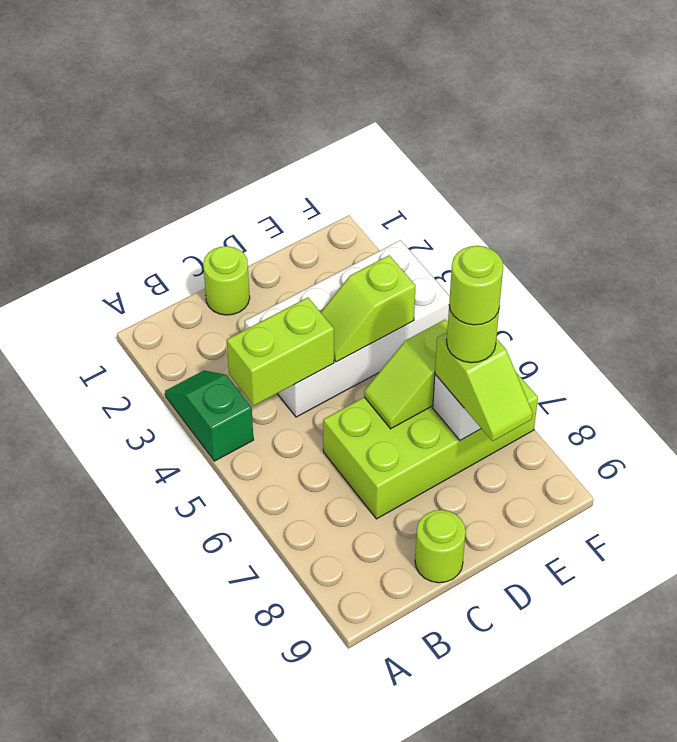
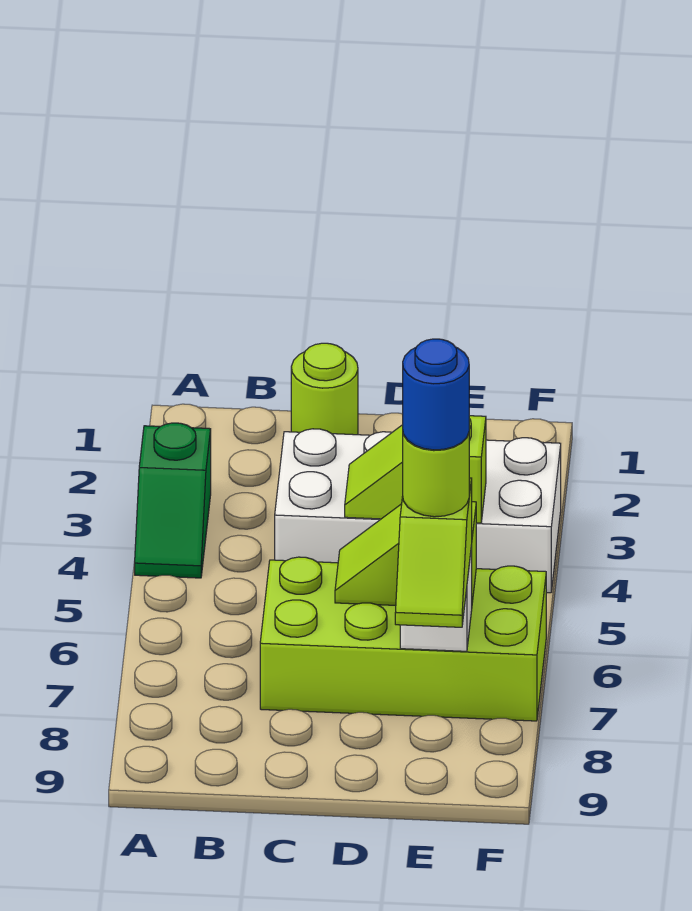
green 1x2 slope [165,371,253,461] -> green 1x2 slope turned to [135,423,211,578]
lime 1x2 brick [227,298,334,406] -> none
lime 1x1 round brick [415,510,466,583] -> none
lime 1x1 round brick [449,246,503,325] -> blue 1x1 round brick [403,339,469,450]

